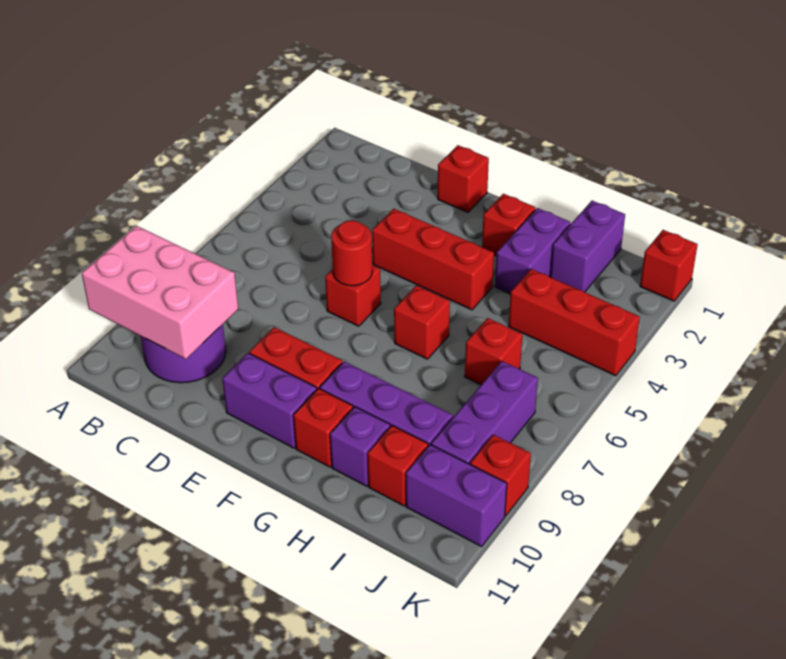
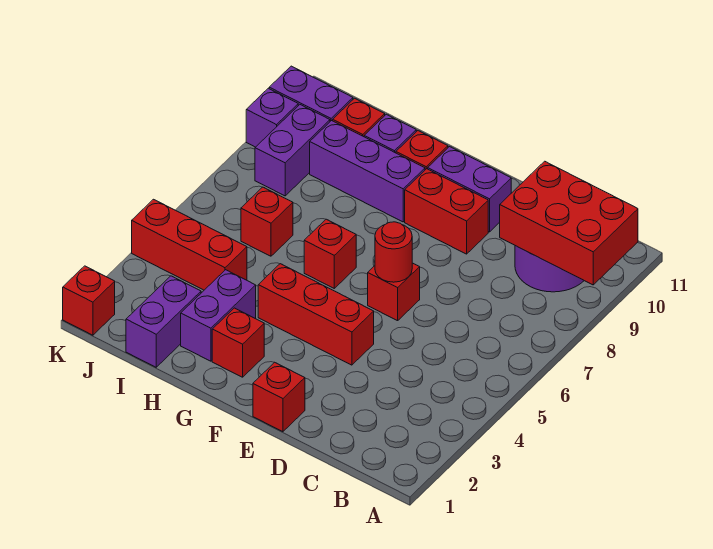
pink 2x3 brick [82,226,238,359] -> red 2x3 brick [500,161,638,285]
purple 1x3 brick [431,361,538,464] -> purple 1x2 brick [255,105,330,196]
red 1x1 brick [470,435,531,516] -> purple 1x1 brick [246,88,298,147]

